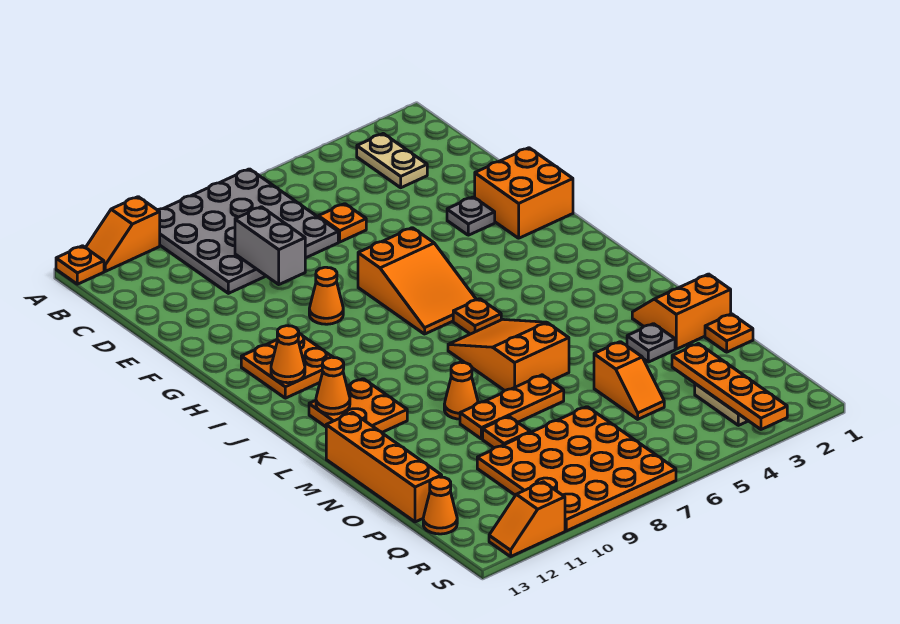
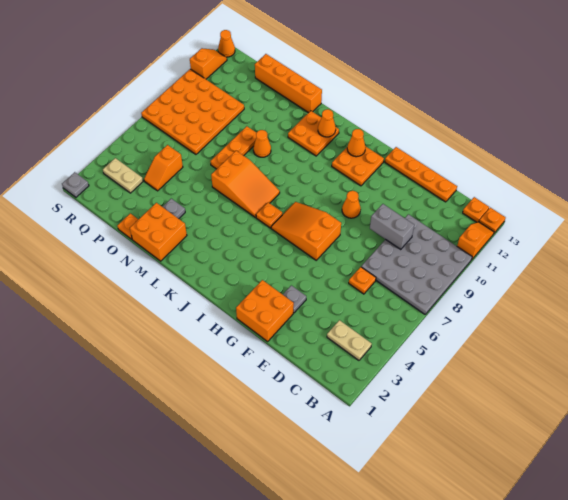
orange 2x2 slope [632,274,731,349] -> orange 2x2 brick [130,203,187,261]
orange 1x2 slope [594,342,664,419] -> orange 1x2 slope turned to [144,145,183,191]
orange 1x1 plate [483,417,530,448] -> orange 1x1 plate moved to [463,197,489,222]
orange 1x4 plate [672,344,787,429] -> orange 1x4 plate moved to [385,147,457,202]
orange 1x1 cone [423,477,457,534] -> orange 1x1 cone moved to [218,30,235,57]
none -> grey 1x1 plate [62,172,89,197]

